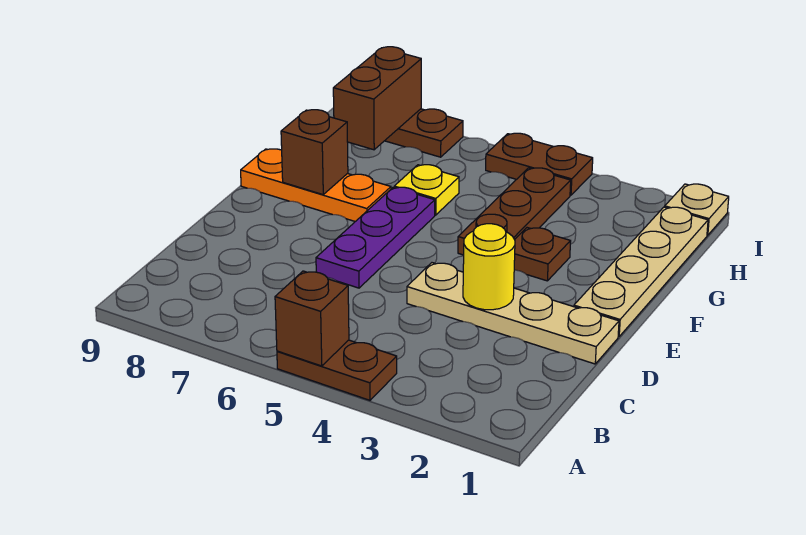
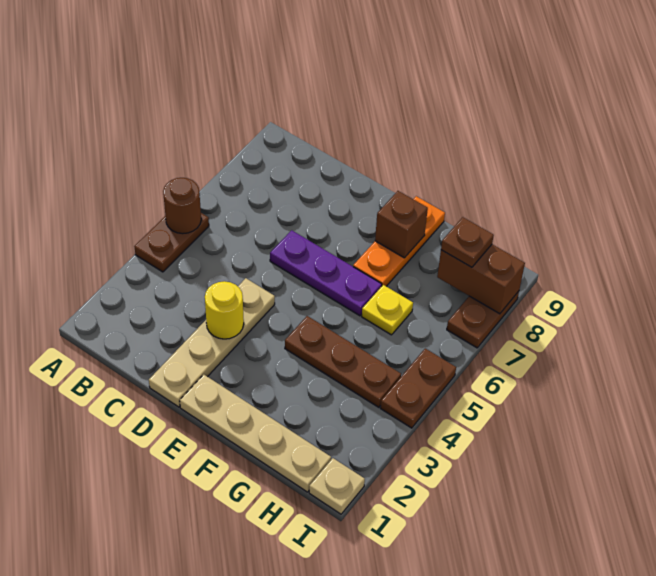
brown 1x1 brick [275,271,349,366] -> brown 1x1 round brick [163,178,201,234]
brown 1x1 plate [514,228,571,281] -> brown 1x1 plate moved to [441,217,494,267]

